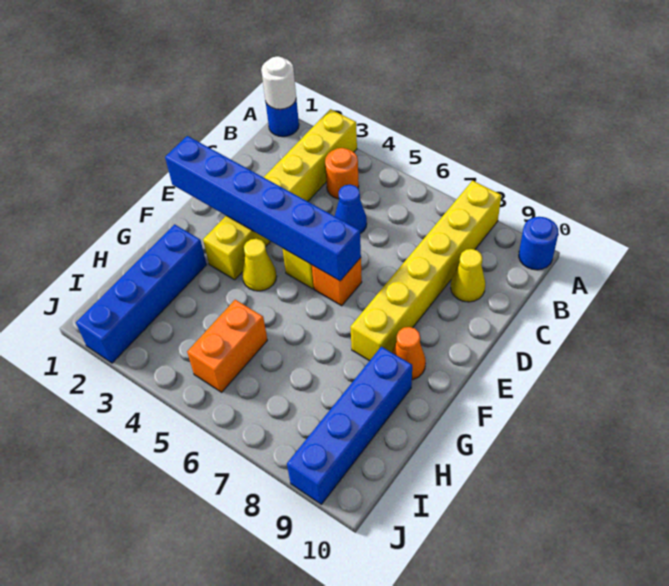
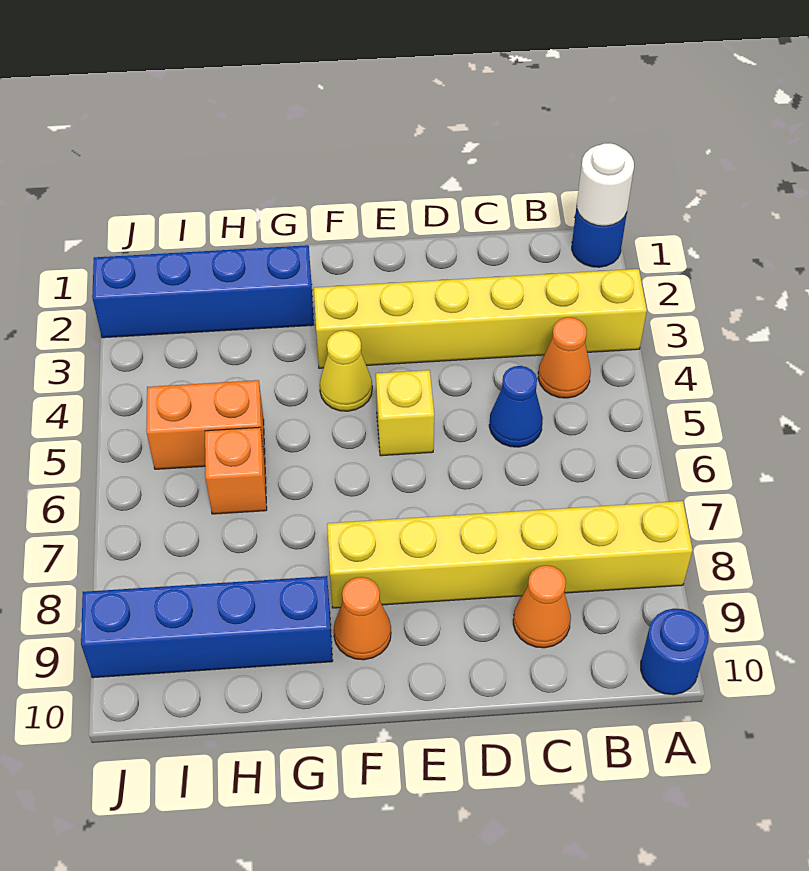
orange 1x1 round brick [325,148,359,199] -> orange 1x1 cone [538,317,591,398]
yellow 1x1 cone [451,249,486,302] -> orange 1x1 cone [513,565,571,648]
blue 1x6 brick [165,136,361,281] -> none
orange 1x1 brick [312,258,362,306] -> orange 1x1 brick moved to [205,427,267,514]

